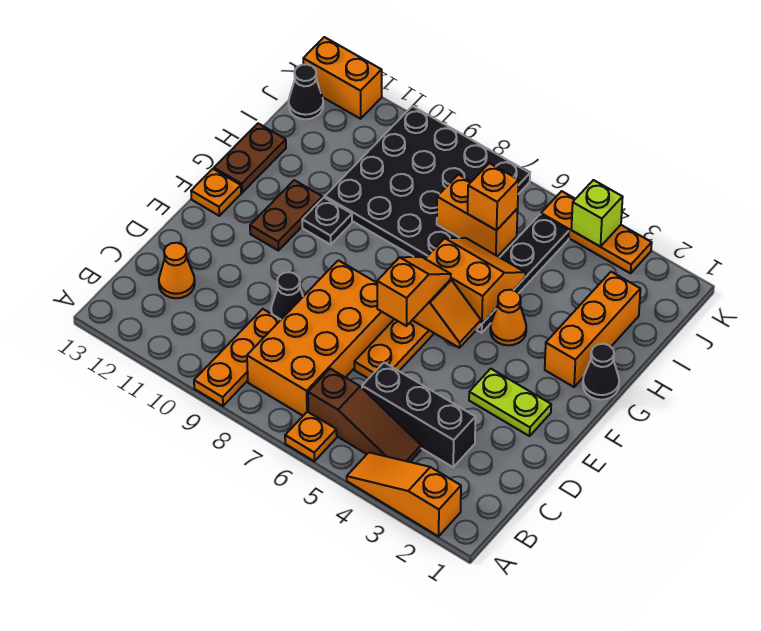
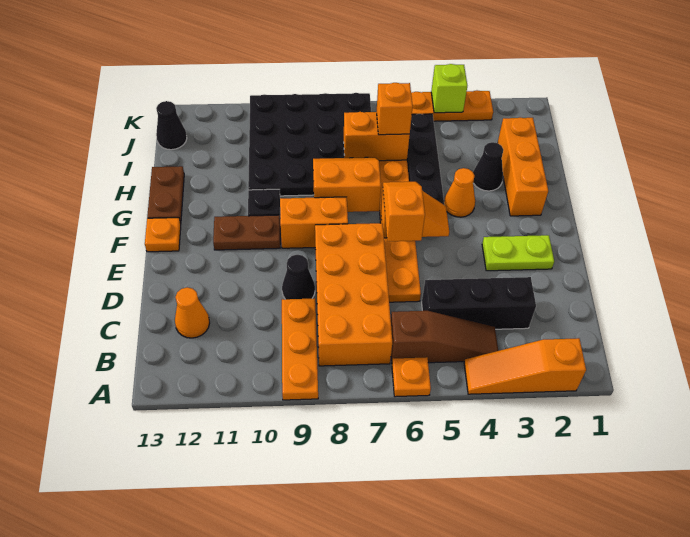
brown 1x2 plate [250,180,322,250] -> brown 1x2 plate turned to [213,215,280,250]
black 1x1 cone [583,344,619,400] -> black 1x1 cone moved to [473,142,503,191]
orange 2x2 slope [425,238,525,324] -> orange 2x2 slope moved to [313,157,381,212]
orange 1x2 brick [303,37,382,119] -> orange 1x2 brick moved to [280,197,348,248]

